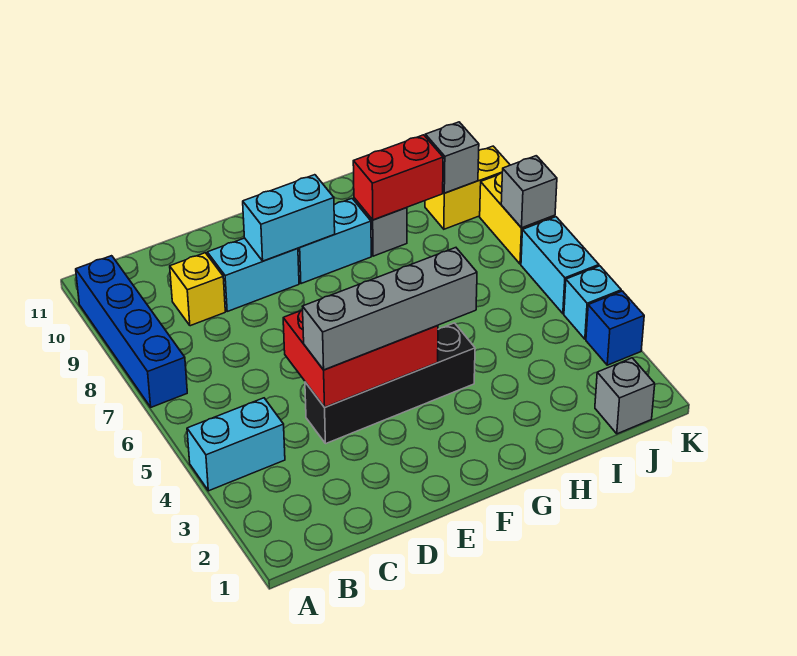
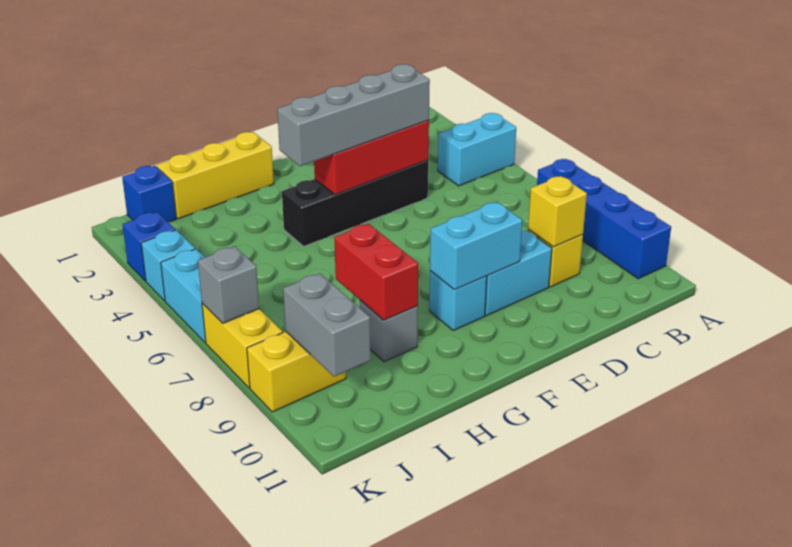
none -> yellow 1x1 brick [528,176,587,247]
red 2x3 brick [283,310,438,407] -> red 1x3 brick [314,120,429,195]
cyan 1x2 brick [298,199,371,284] -> cyan 1x1 brick [429,271,487,330]
none -> yellow 1x3 brick [157,132,274,219]
red 1x2 brick [353,135,443,220] -> red 1x2 brick turned to [334,224,418,320]
grey 1x1 brick [595,358,655,434] -> blue 1x1 brick [122,166,176,222]
grey 1x1 brick [425,122,479,193] -> grey 1x2 brick [283,273,371,377]

